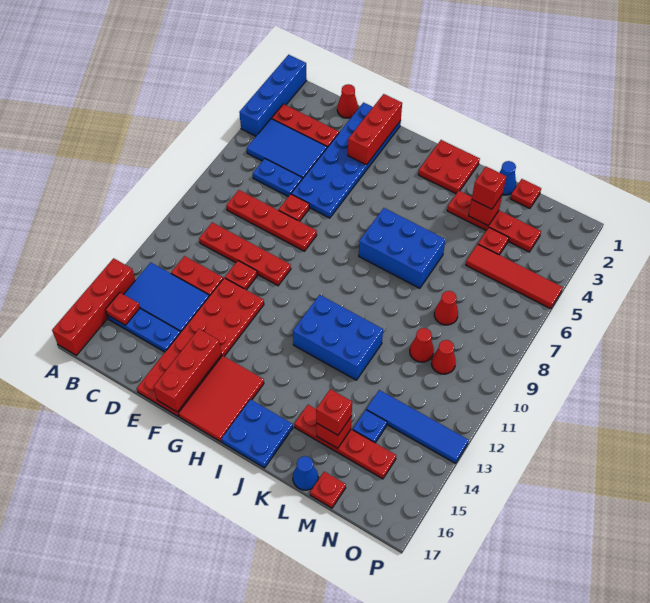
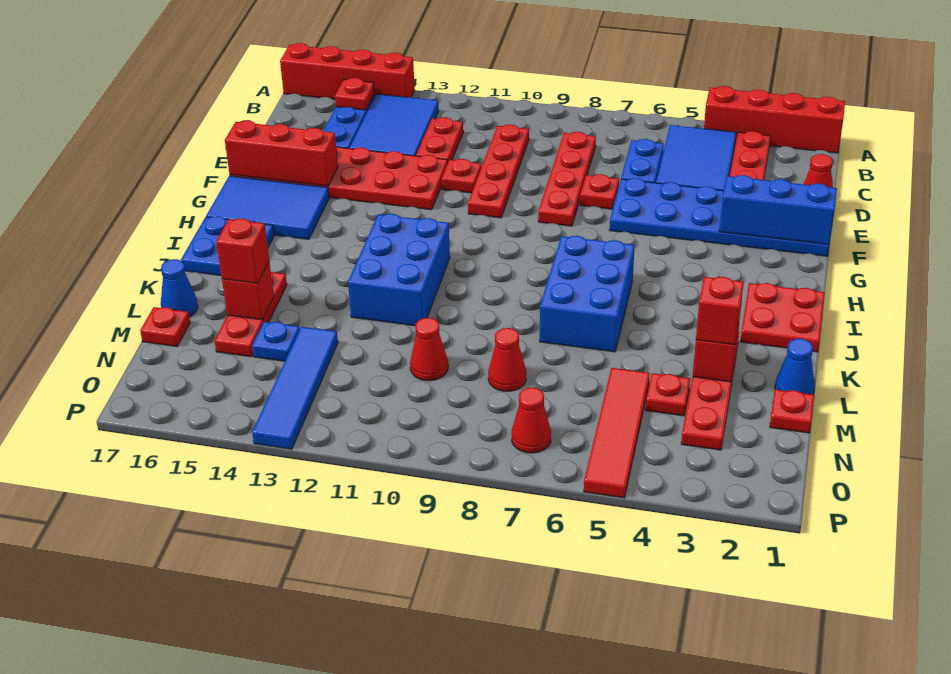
blue 1x4 brick [239,55,307,136] -> red 1x4 brick [704,86,845,153]
red 1x3 brick [348,94,402,165] -> blue 1x3 brick [719,175,837,245]
red 2x3 tile [179,356,264,442] -> blue 2x3 tile [206,176,329,239]
red 1x4 plate [294,405,396,479] -> red 1x3 plate [214,272,287,357]
red 1x1 cone [431,340,456,374] -> red 1x1 cone moved to [512,388,551,453]

